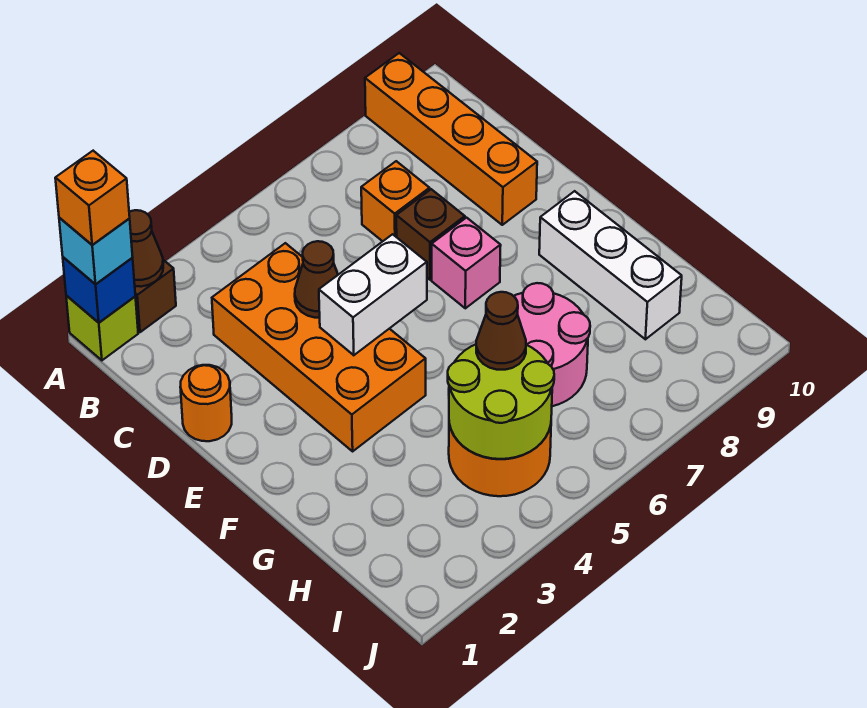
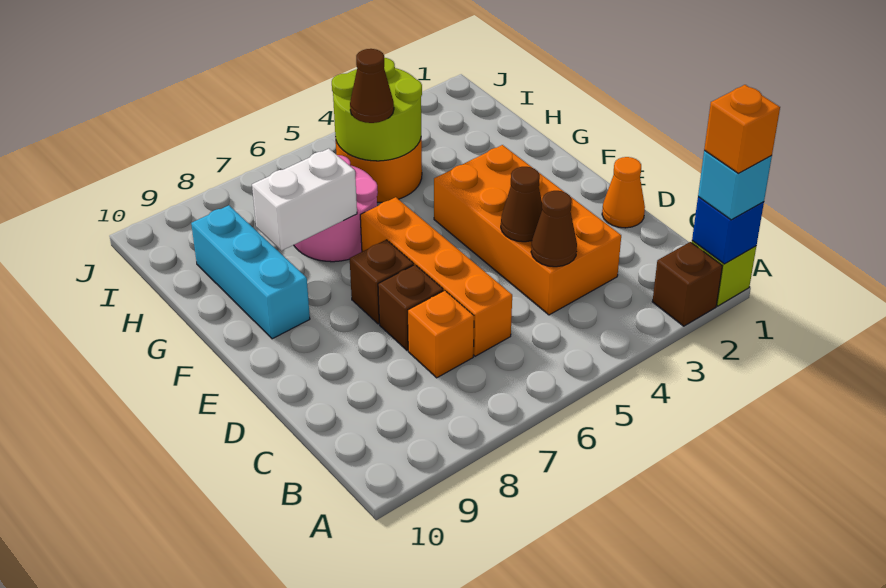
brown 1x1 cone [129,210,163,287] -> brown 1x1 cone moved to [531,191,577,267]
orange 1x4 brick [365,53,537,225] -> orange 1x4 brick moved to [360,197,512,356]
orange 1x1 round brick [180,365,232,441] -> orange 1x1 cone [602,157,645,228]
white 1x2 brick [319,234,427,355] -> white 1x2 brick moved to [252,149,357,251]
pink 1x1 brick [432,218,501,308] -> brown 1x1 brick [350,240,414,324]
white 1x3 brick [539,191,682,339] -> cyan 1x3 brick [191,205,310,339]

